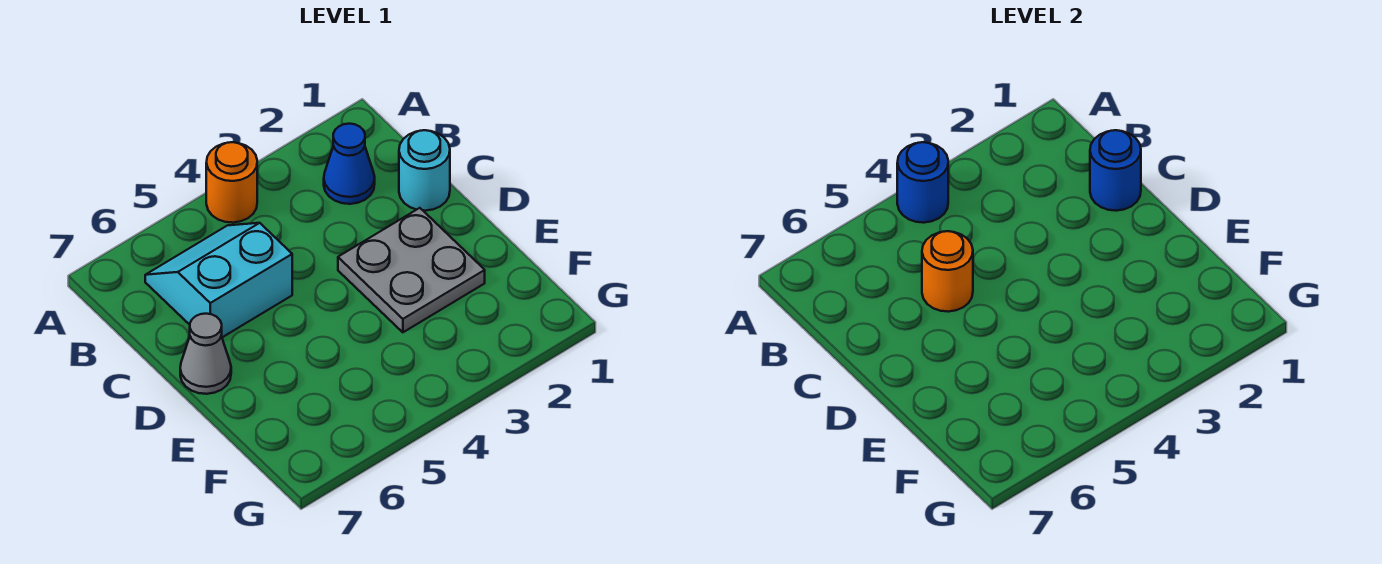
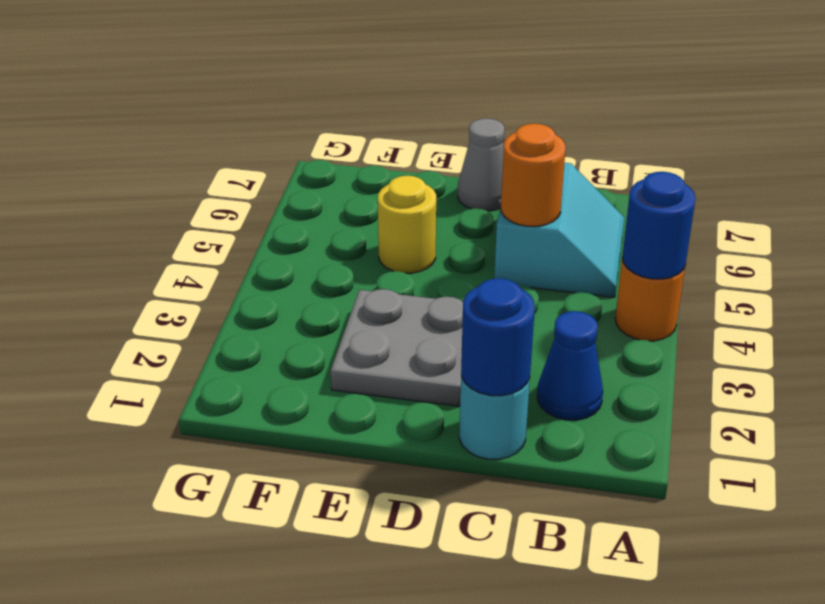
none -> yellow 1x1 round brick [378,176,436,273]

